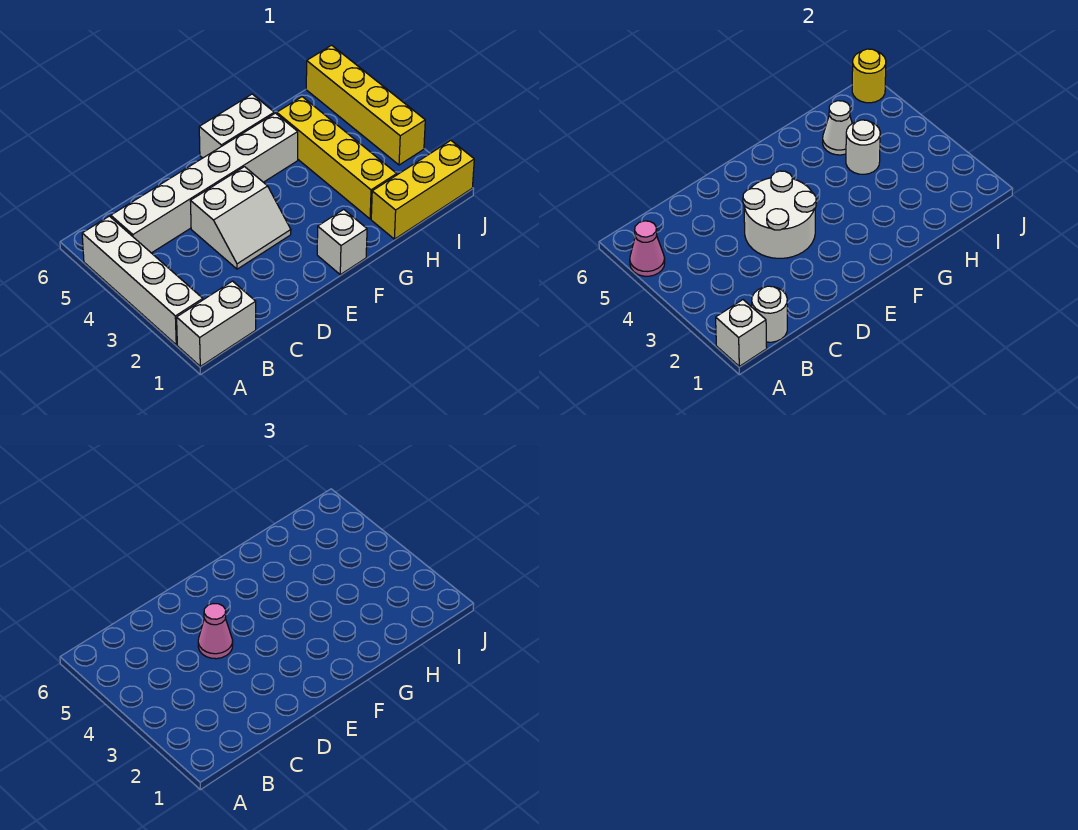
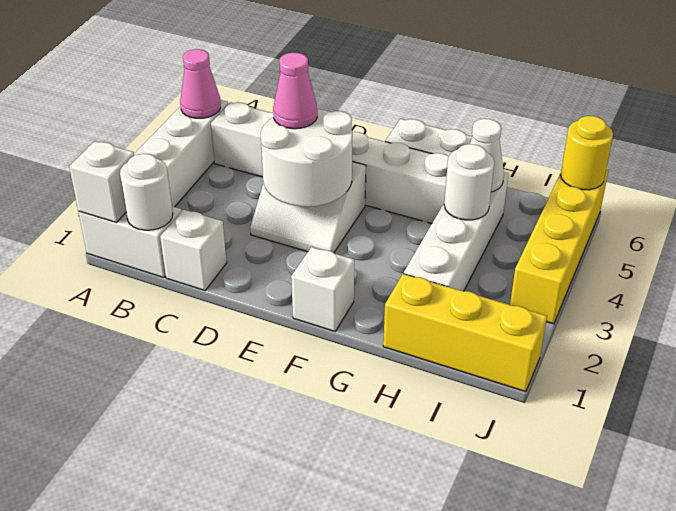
none -> white 1x1 brick [160,210,227,291]
yellow 1x4 brick [277,97,397,219] -> white 1x4 brick [404,172,509,291]

